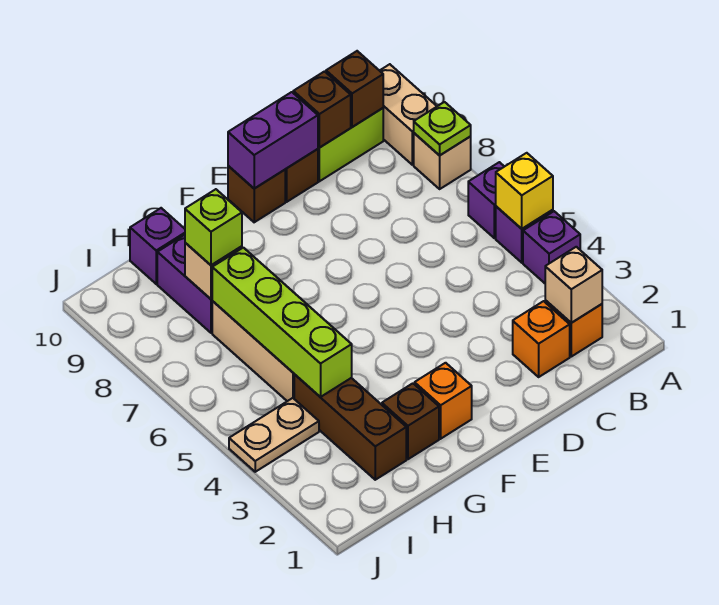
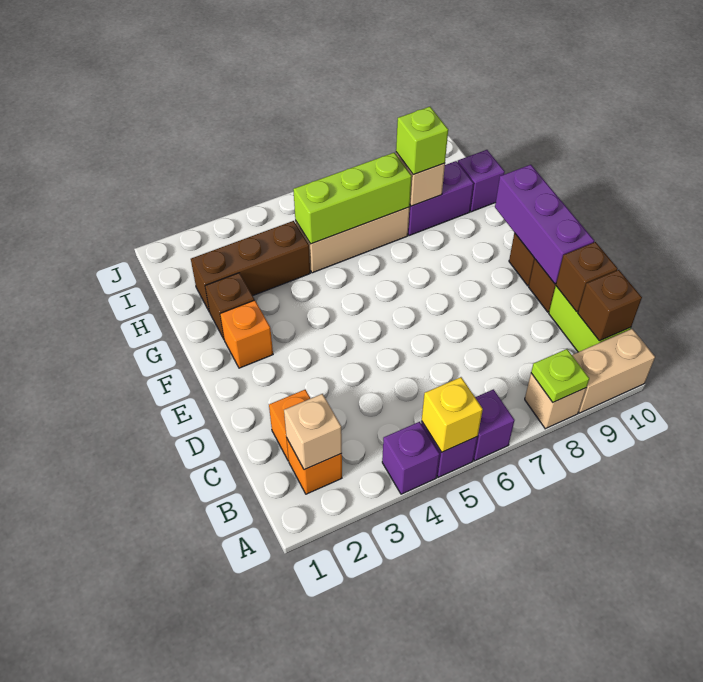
purple 1x2 brick [228,92,318,189] -> purple 1x3 brick [495,165,594,284]
lime 1x4 brick [212,248,352,397] -> lime 1x3 brick [293,153,412,244]
tan 1x2 plate [229,398,319,472] -> none

